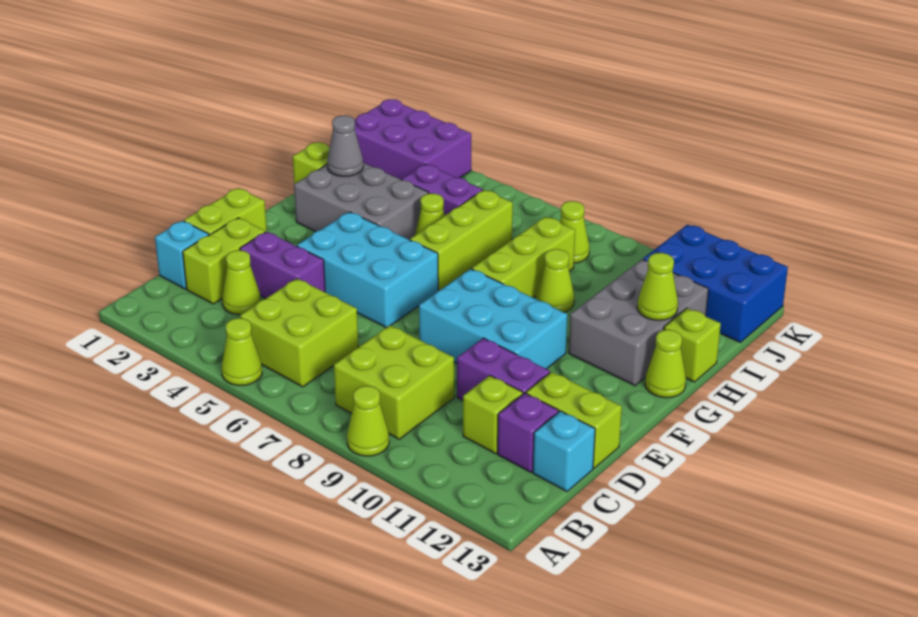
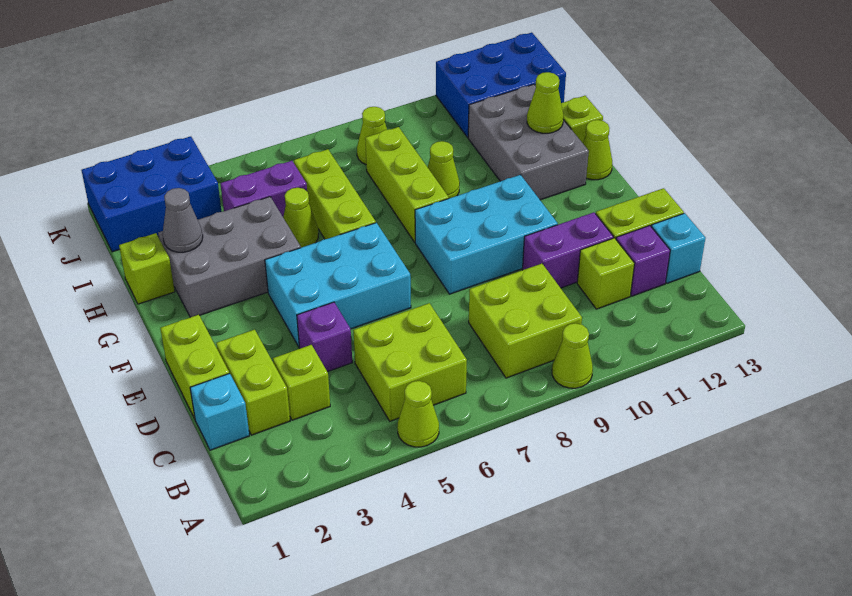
lime 1x1 cone [222,250,261,315] -> lime 1x1 brick [273,345,330,420]
purple 1x2 brick [240,232,325,299] -> purple 1x1 brick [297,302,352,372]
purple 2x3 brick [355,99,471,180] -> blue 2x3 brick [82,136,222,252]

